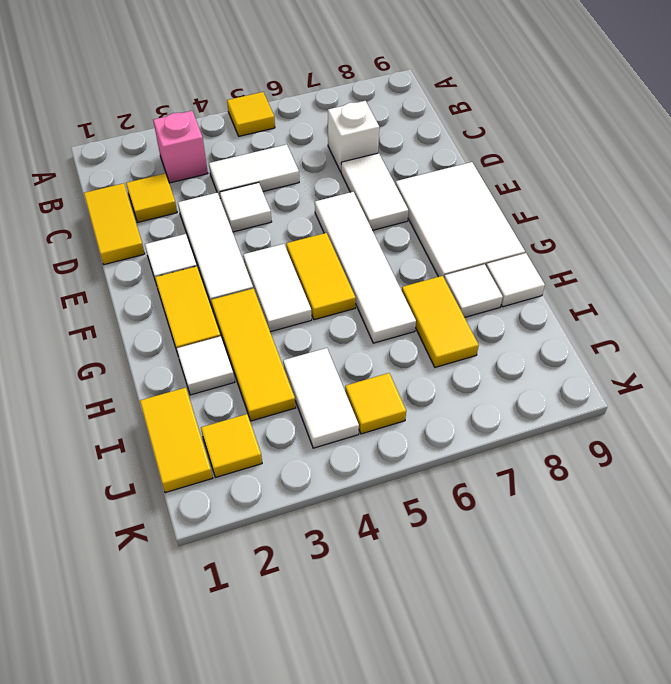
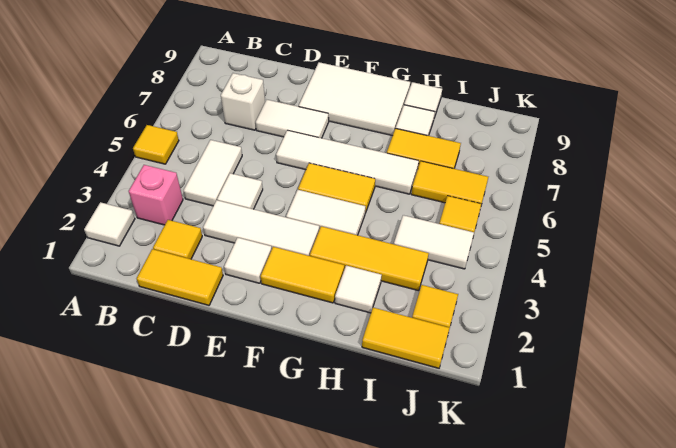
none -> white 1x1 tile [84,202,135,246]
none -> yellow 1x2 tile [411,161,488,204]

